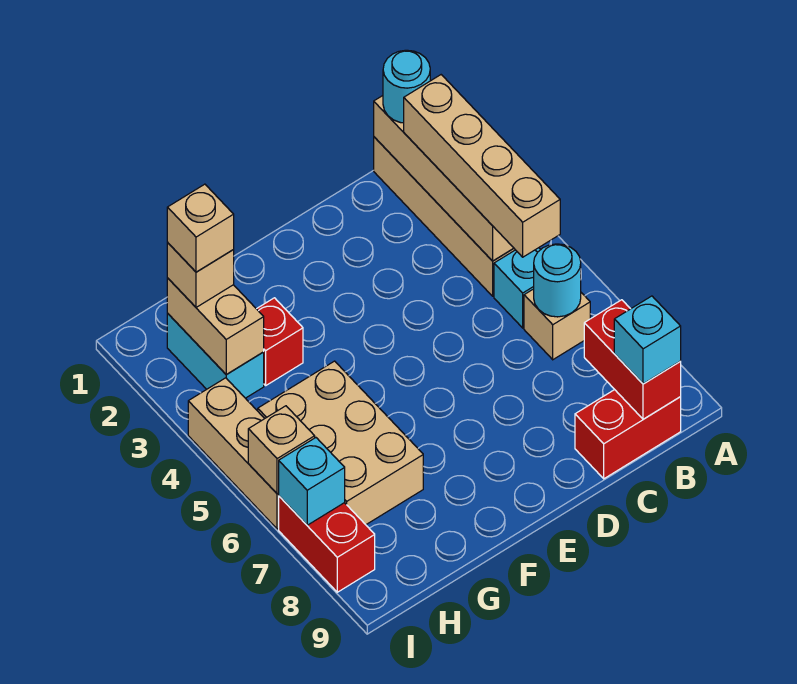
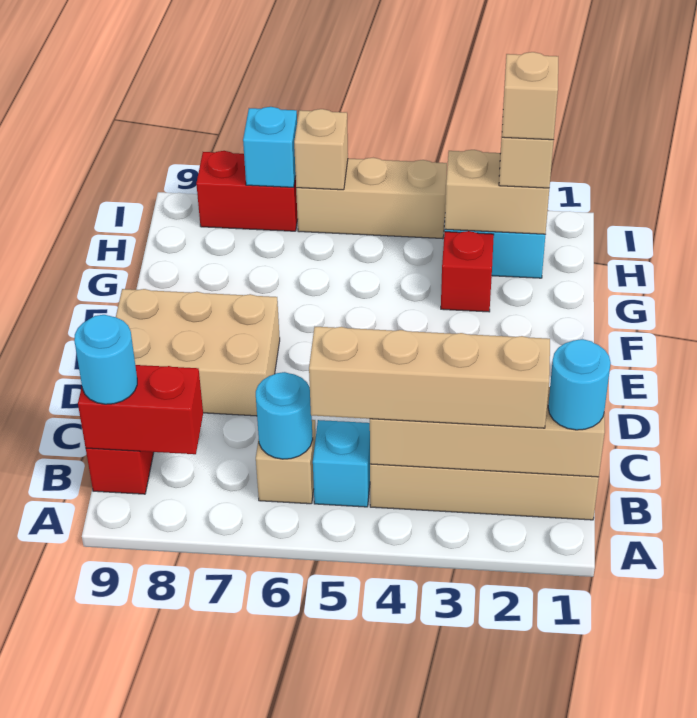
cyan 1x1 brick [614,296,681,384] -> cyan 1x1 round brick [74,315,137,404]
tan 2x3 brick [258,361,423,525] -> tan 2x3 brick moved to [116,289,280,416]

